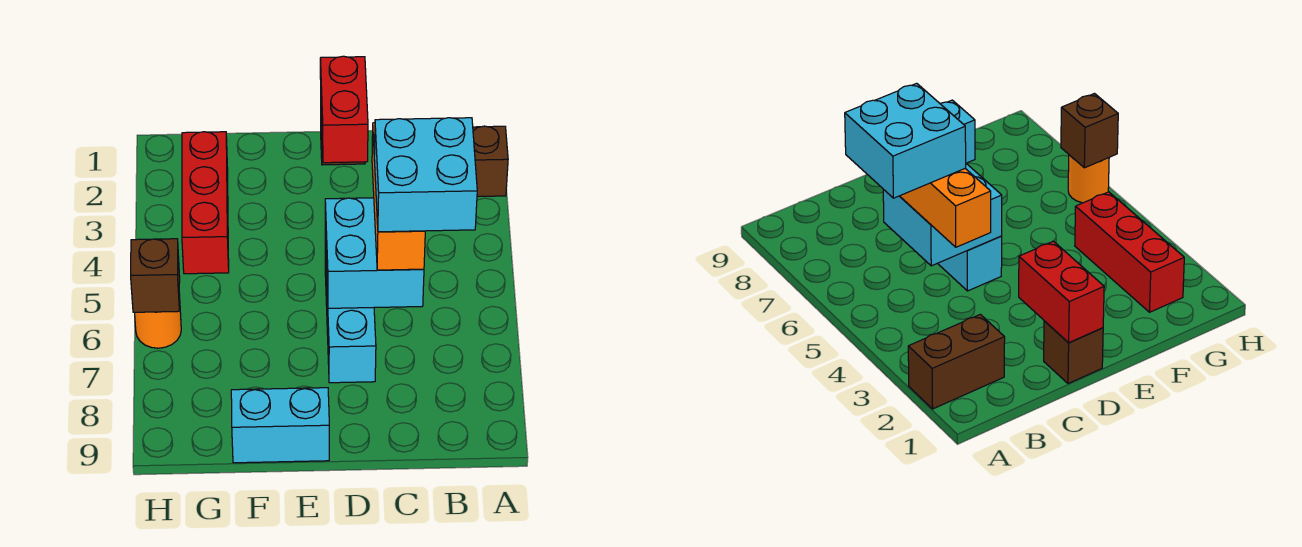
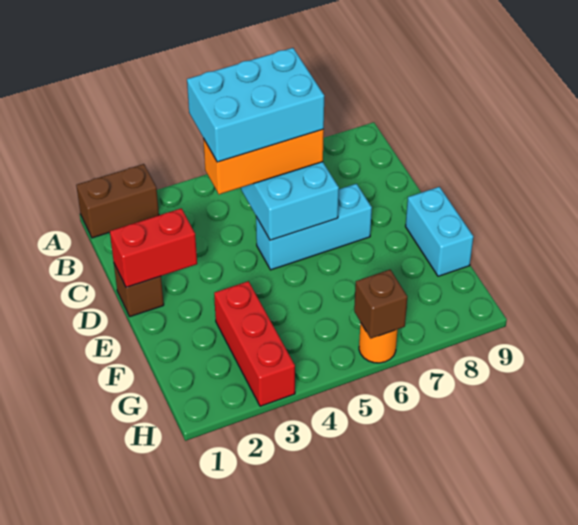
brown 1x2 brick [473,126,508,197] -> brown 1x2 brick turned to [76,164,159,238]
cyan 2x2 brick [374,118,477,232] -> cyan 2x3 brick [187,48,324,162]
red 1x3 brick [182,132,229,274] -> red 1x3 brick turned to [214,281,295,406]

